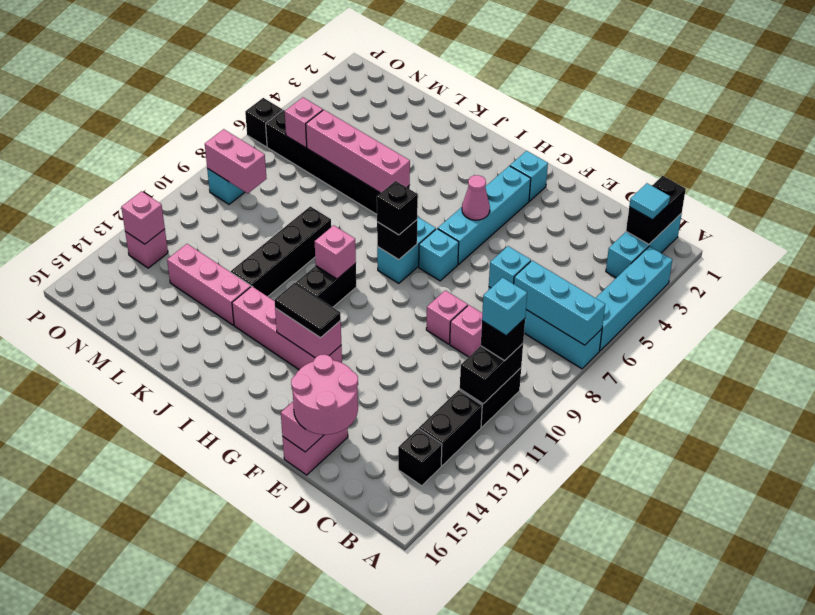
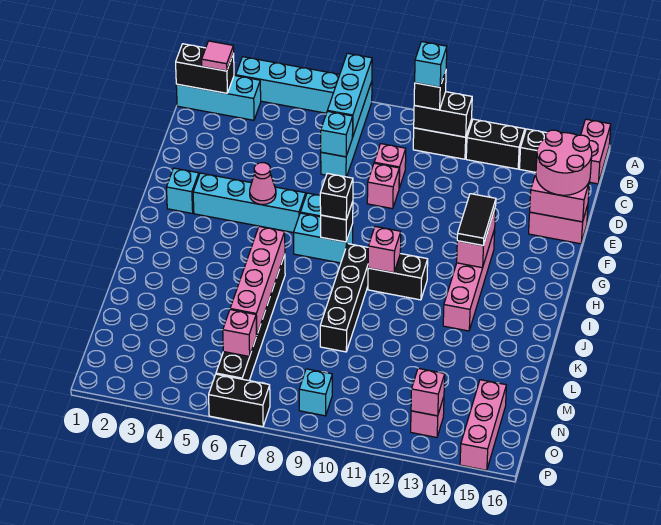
cyan 1x1 tile [629,183,670,220] -> pink 1x1 tile [202,41,234,71]
black 1x4 brick [231,206,331,296] -> black 1x4 brick turned to [320,244,368,352]
pink 1x3 brick [167,244,251,325] -> pink 1x3 brick moved to [460,380,506,470]
pink 1x2 brick [205,129,267,193] -> pink 1x2 brick moved to [581,119,611,184]
black 1x1 brick [245,98,283,147] -> black 1x2 brick [209,374,270,427]

